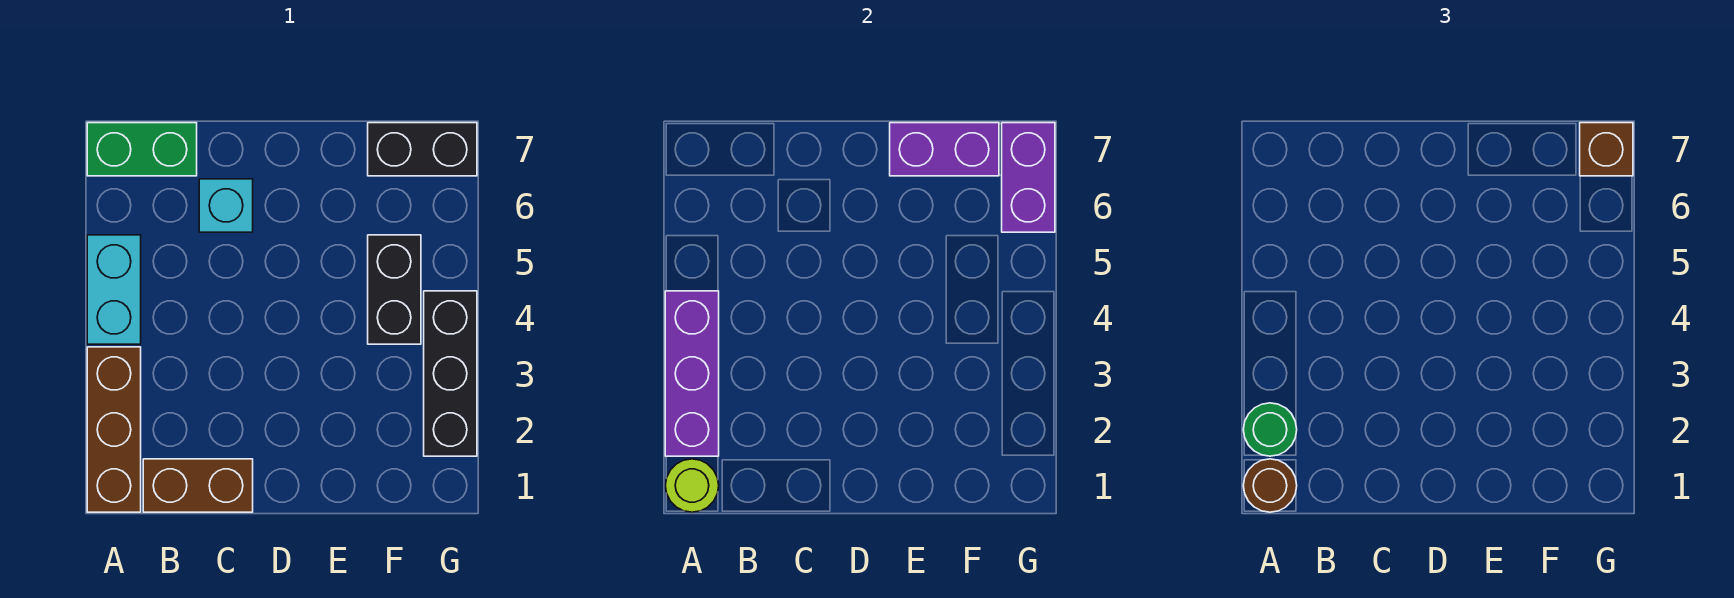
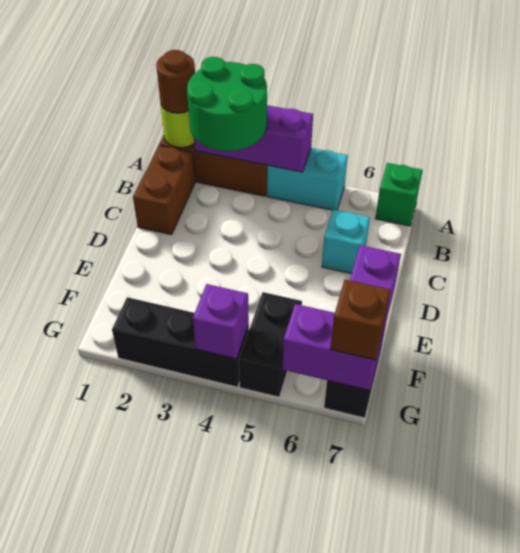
green 1x1 round brick [1243,403,1297,456] -> green 2x2 round brick [187,57,267,151]
green 1x2 brick [87,123,197,176] -> green 1x1 brick [375,163,423,226]
black 1x2 brick [368,235,421,344] -> black 1x2 brick turned to [239,292,302,397]
none -> purple 1x1 brick [193,284,249,359]

